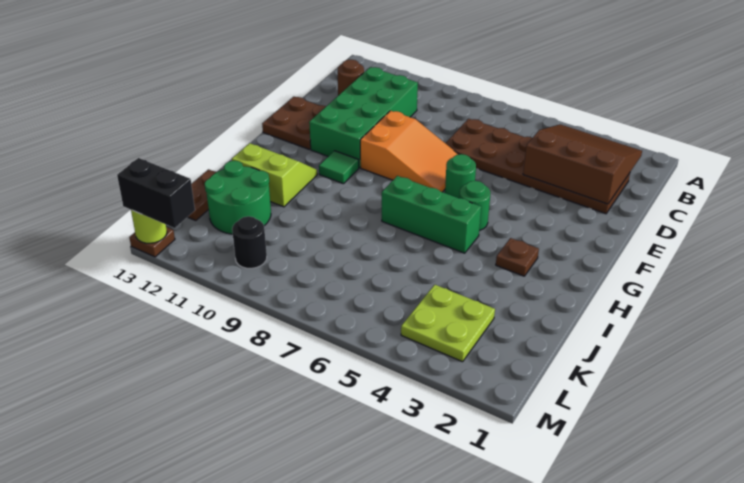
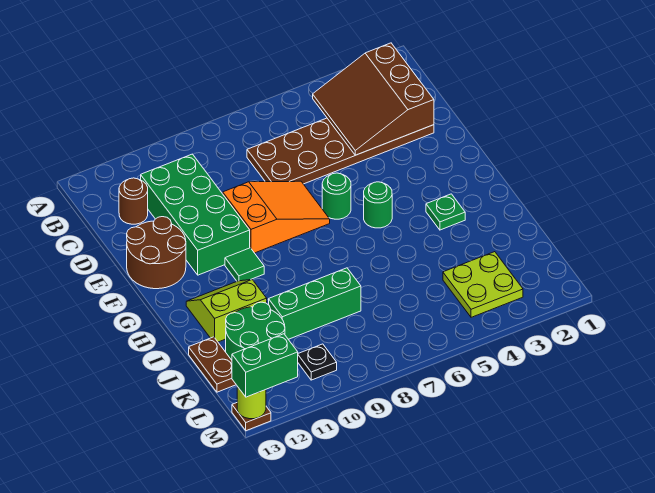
brown 3x3 slope [523,124,642,204] -> brown 3x3 slope turned to [313,43,434,155]
brown 2x2 plate [262,97,326,150] -> brown 2x2 round brick [127,217,186,289]
brown 1x1 plate [496,238,539,276] -> green 1x1 plate [426,194,465,230]
green 1x3 brick [382,176,481,253] -> green 1x3 brick moved to [269,268,361,339]
black 1x1 round brick [232,216,267,268] -> black 1x1 plate [298,344,337,380]
black 1x2 brick [117,158,195,228] -> green 1x2 brick [232,334,298,397]

